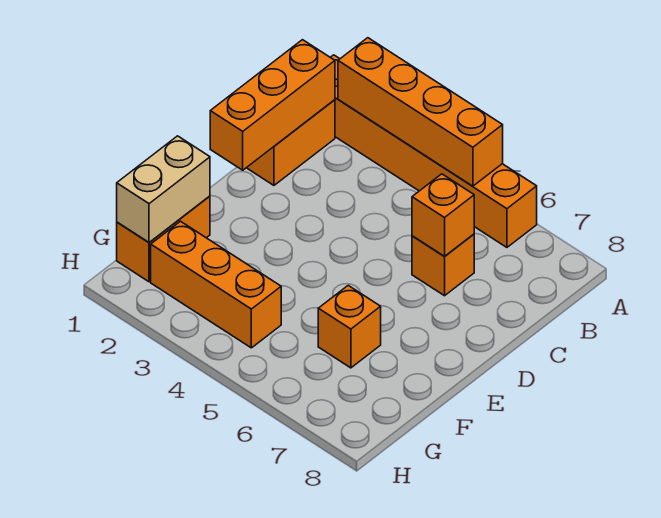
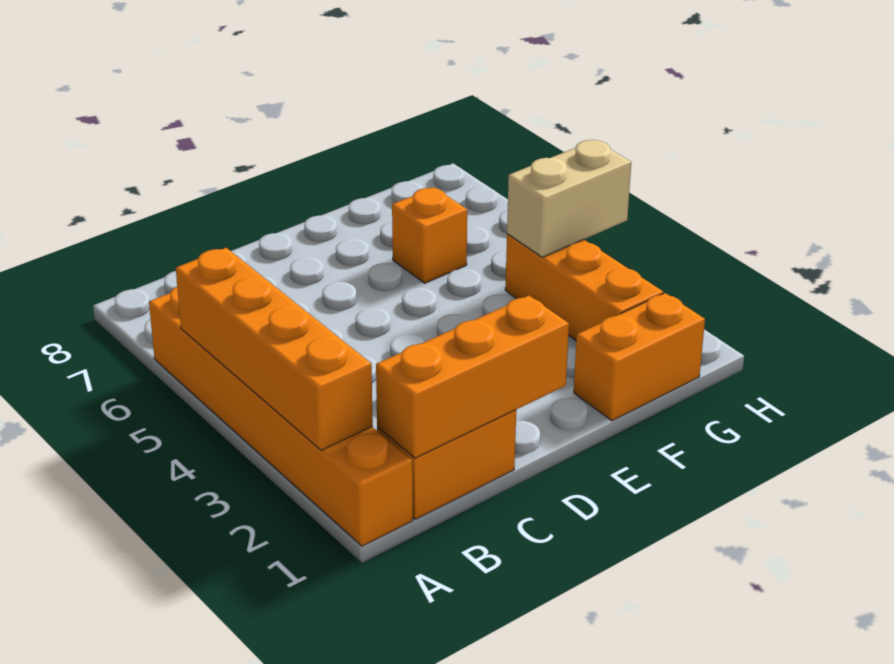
orange 1x1 brick [412,234,474,296] -> none
orange 1x1 brick [412,174,474,257] -> none
tan 1x2 brick [117,136,210,243] -> tan 1x2 brick moved to [507,140,631,257]

